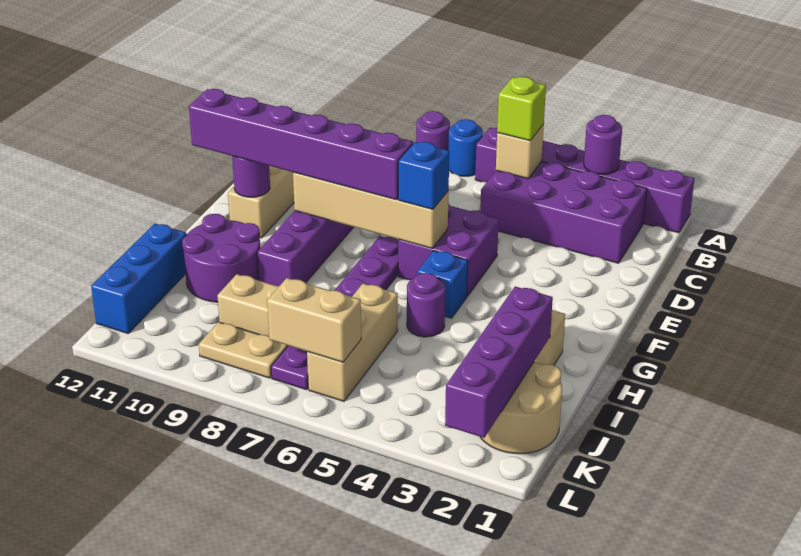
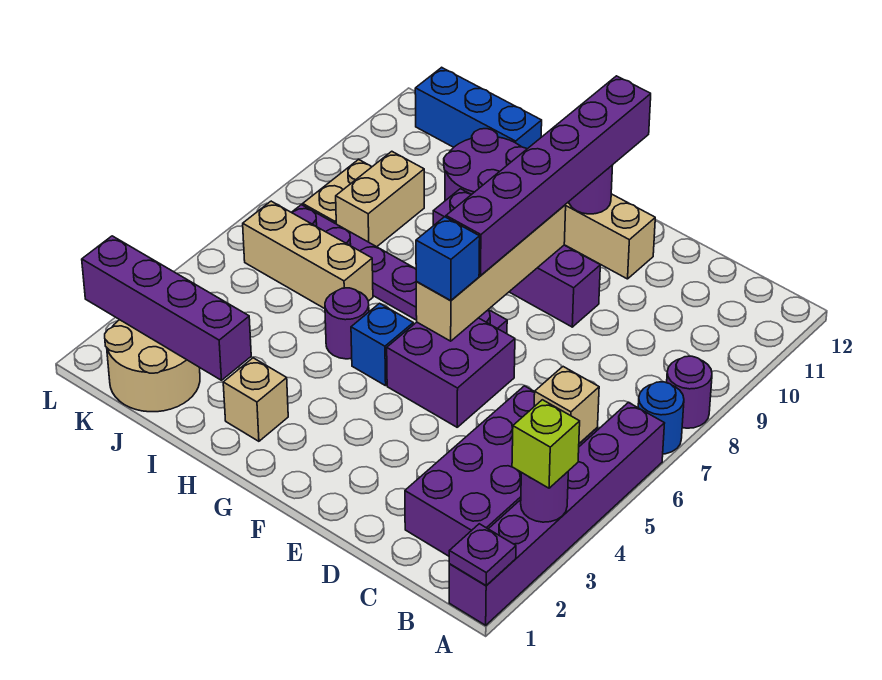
none -> purple 1x1 plate [449,524,516,586]
lime 1x1 brick [497,77,546,141] -> lime 1x1 brick moved to [512,400,580,488]
tan 1x2 brick [267,278,361,362] -> none

